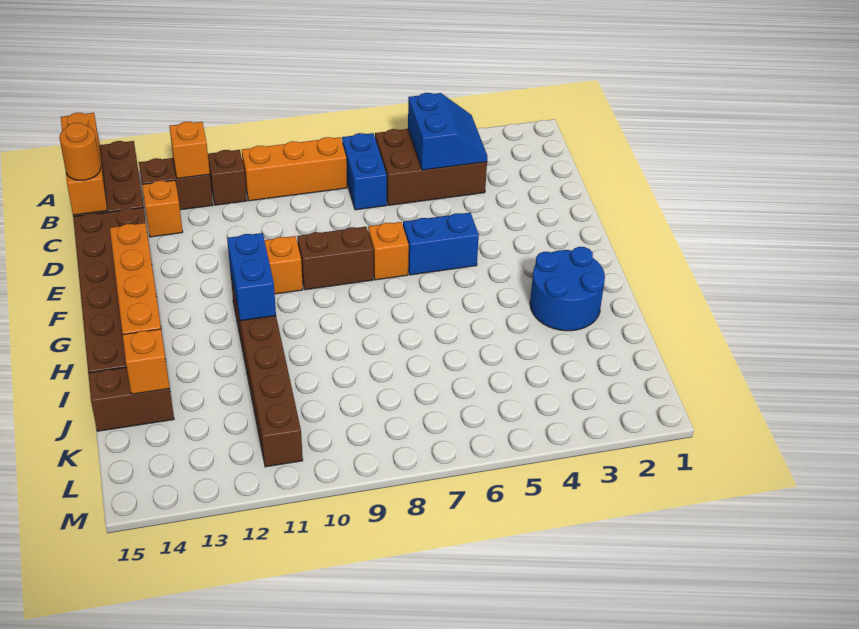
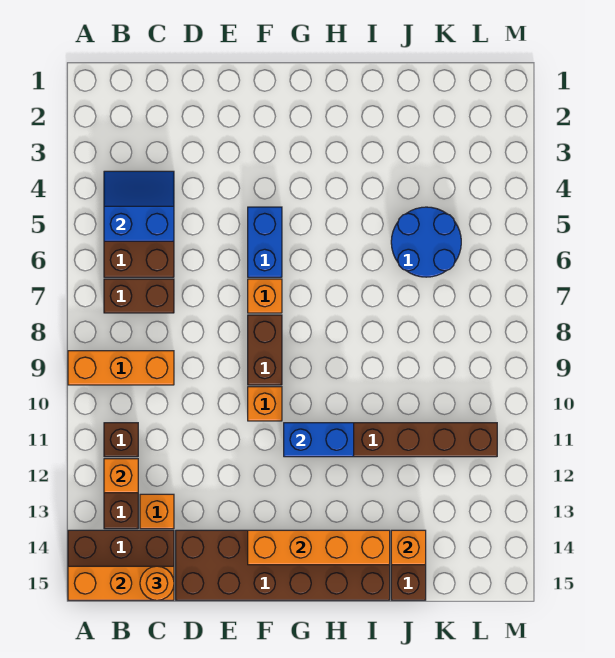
blue 1x2 brick [342,133,387,210] -> brown 1x2 brick [104,279,174,313]
orange 1x3 brick [242,137,347,201] -> orange 1x3 brick turned to [68,351,174,385]
blue 2x2 round brick [530,247,605,331] -> blue 2x2 round brick moved to [391,207,461,277]

